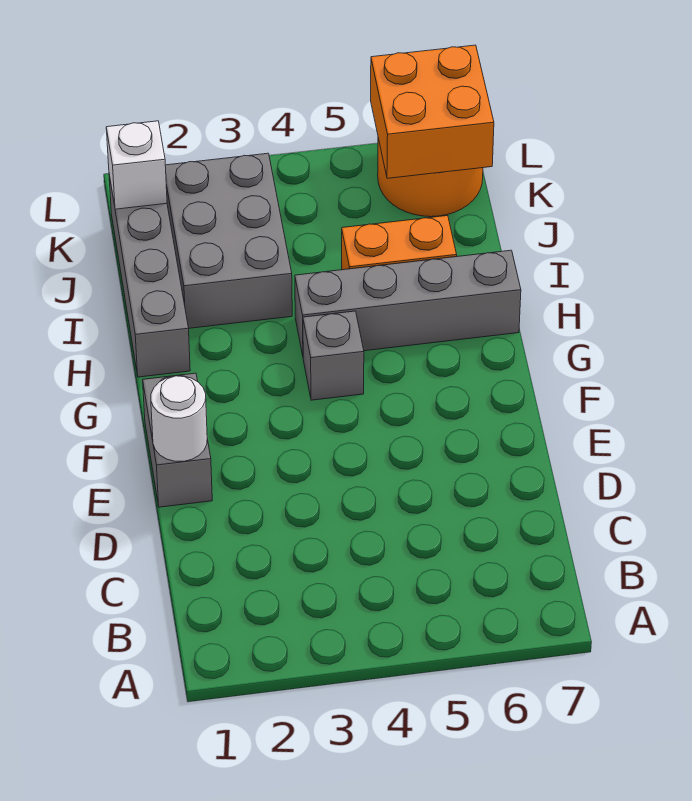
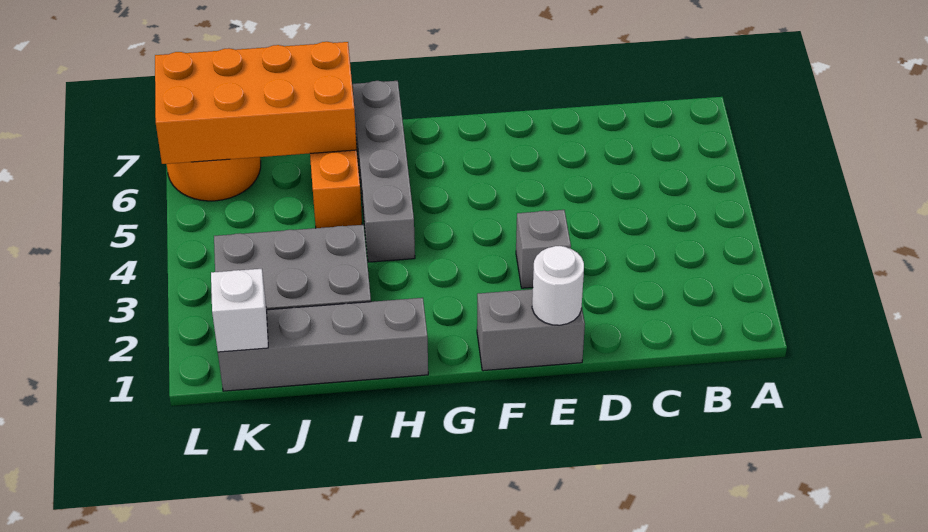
grey 1x1 brick [303,311,364,400] -> grey 1x1 brick moved to [516,210,571,288]
orange 2x2 brick [371,45,494,178] -> orange 2x4 brick [155,42,357,164]

